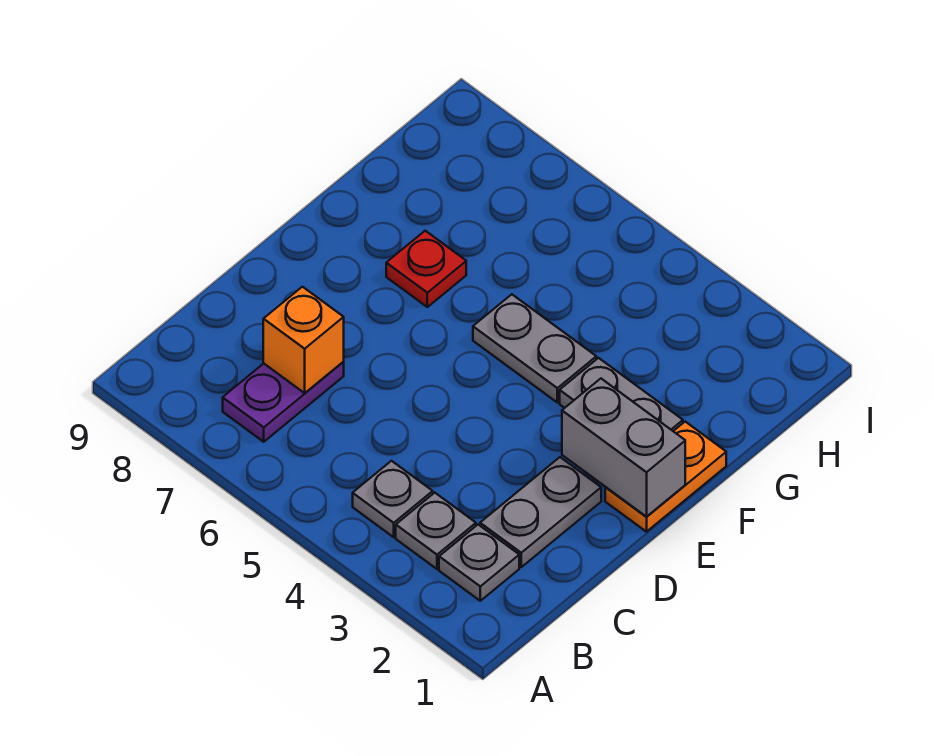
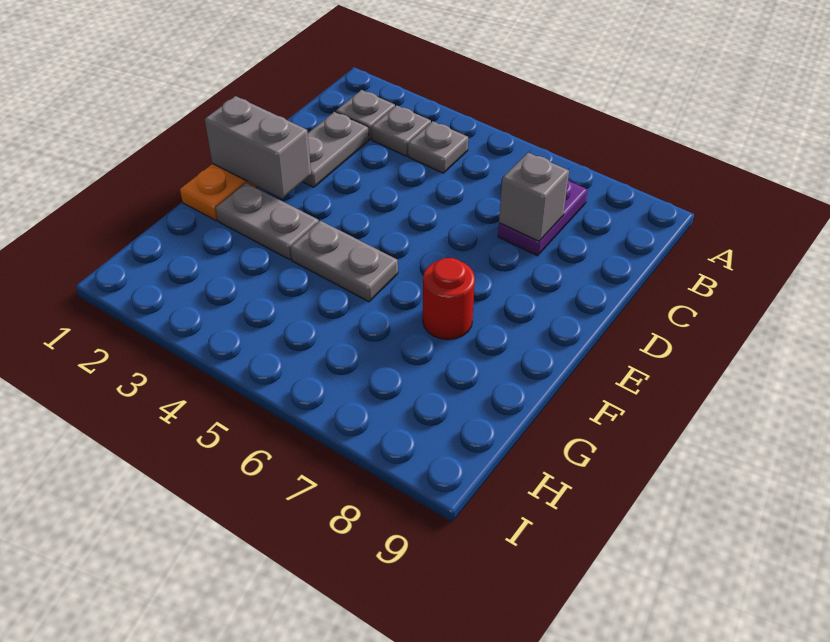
orange 1x1 brick [263,287,344,393] -> grey 1x1 brick [499,153,569,241]
red 1x1 plate [386,231,466,307] -> red 1x1 round brick [423,258,475,340]

